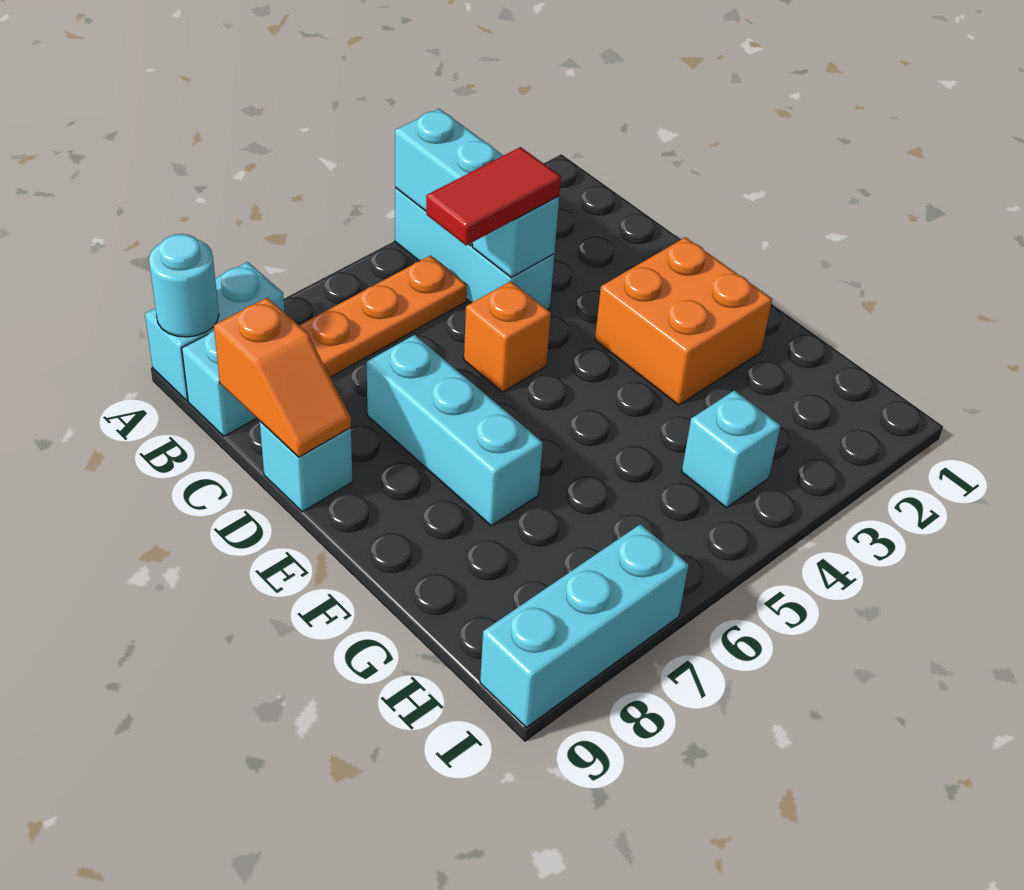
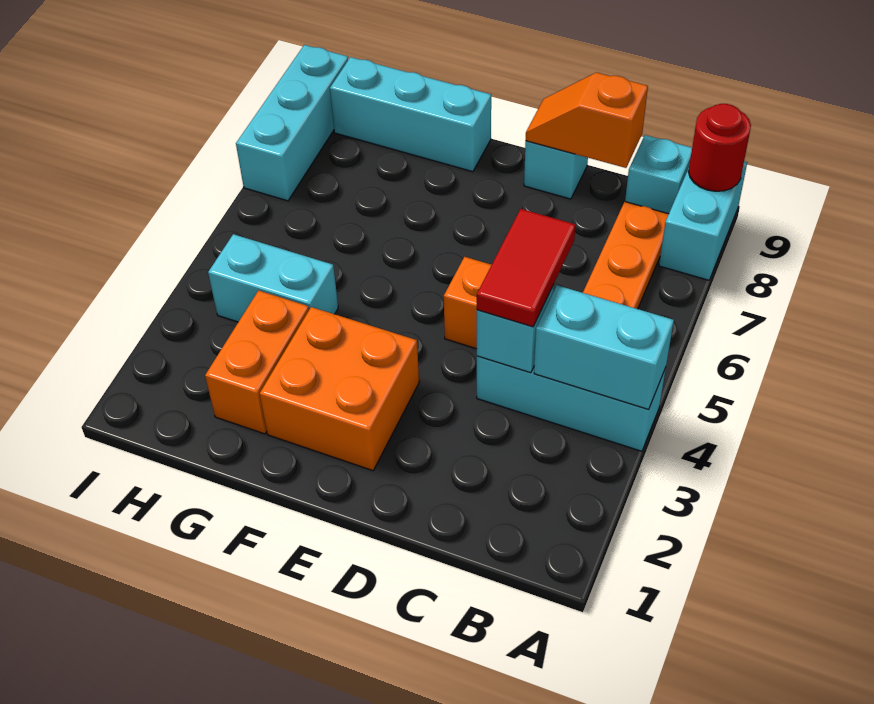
cyan 1x1 round brick [149,234,219,337] -> red 1x1 round brick [688,104,751,191]
cyan 1x3 brick [366,335,543,526] -> cyan 1x3 brick moved to [330,57,491,172]
none -> orange 1x2 brick [205,291,309,434]
cyan 1x1 brick [682,390,781,508] -> cyan 1x2 brick [208,234,338,322]

